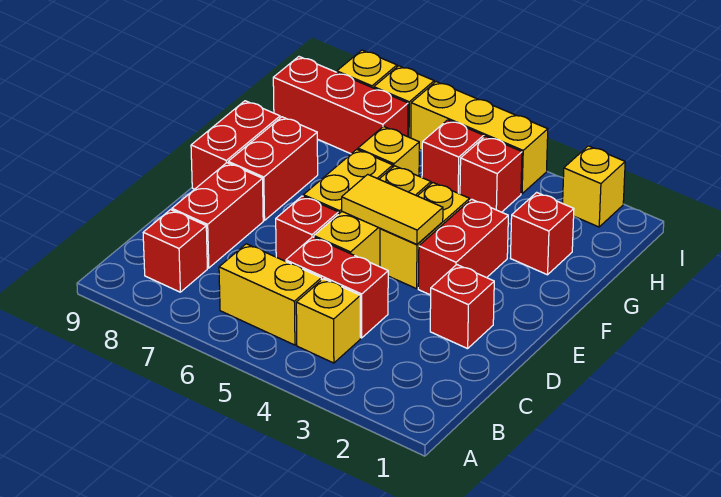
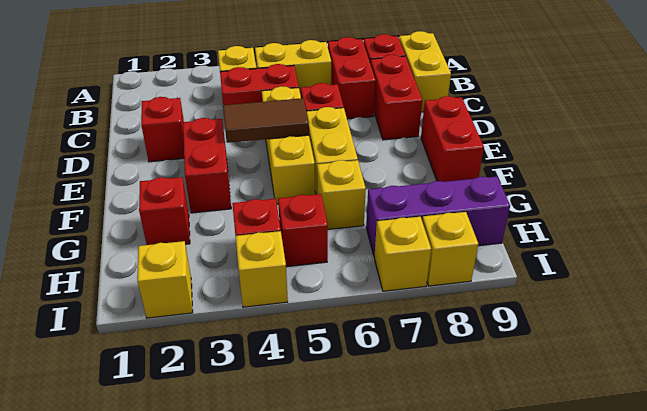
yellow 1x2 brick [380,183,470,289] -> yellow 1x2 brick moved to [399,31,451,112]
yellow 1x2 tile [342,174,443,244] -> brown 1x2 tile [223,98,309,143]
red 1x2 brick [228,117,318,220] -> red 1x2 brick moved to [328,37,376,119]
red 1x3 brick [273,57,408,154] -> purple 1x3 brick [366,177,510,257]
yellow 1x3 brick [411,82,548,194] -> yellow 1x1 brick [235,231,288,307]

